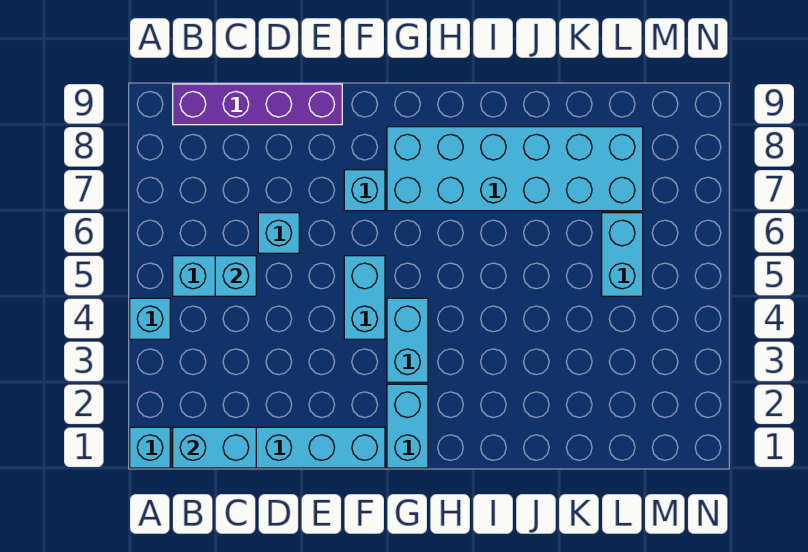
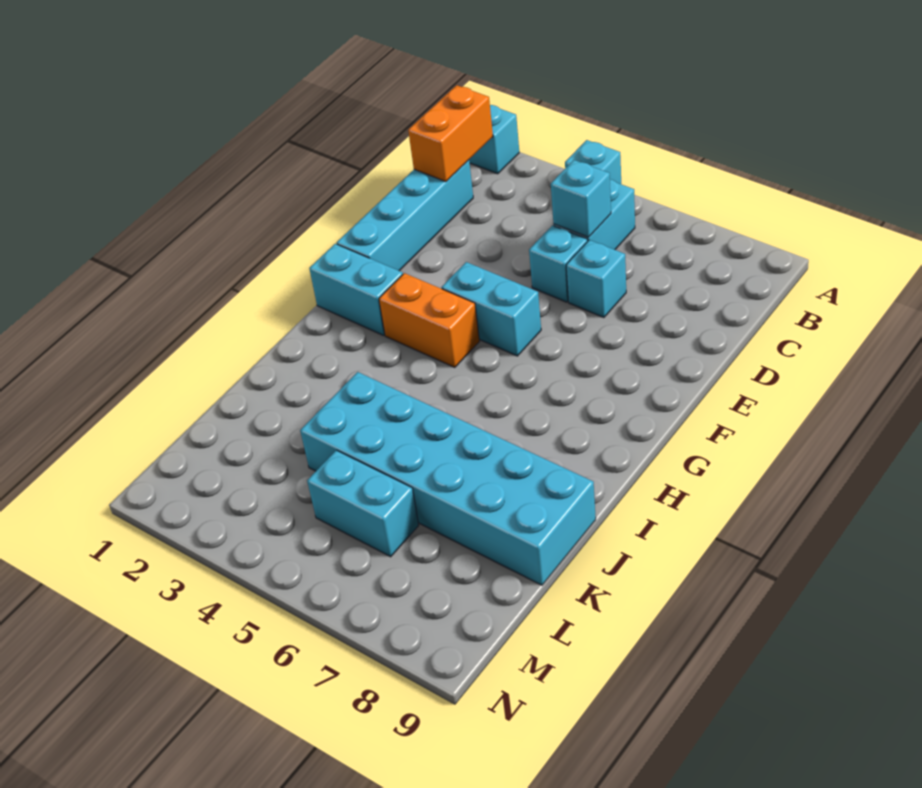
cyan 1x2 brick [173,427,256,468] -> orange 1x2 brick [408,85,493,182]
purple 1x4 brick [173,84,342,125] -> none
cyan 1x1 brick [344,170,385,211] -> cyan 1x1 brick moved to [529,225,588,302]
cyan 1x2 brick [387,298,428,382] -> orange 1x2 brick [379,273,479,368]
cyan 2x6 brick [387,127,643,211] -> cyan 2x6 brick turned to [300,372,596,585]

